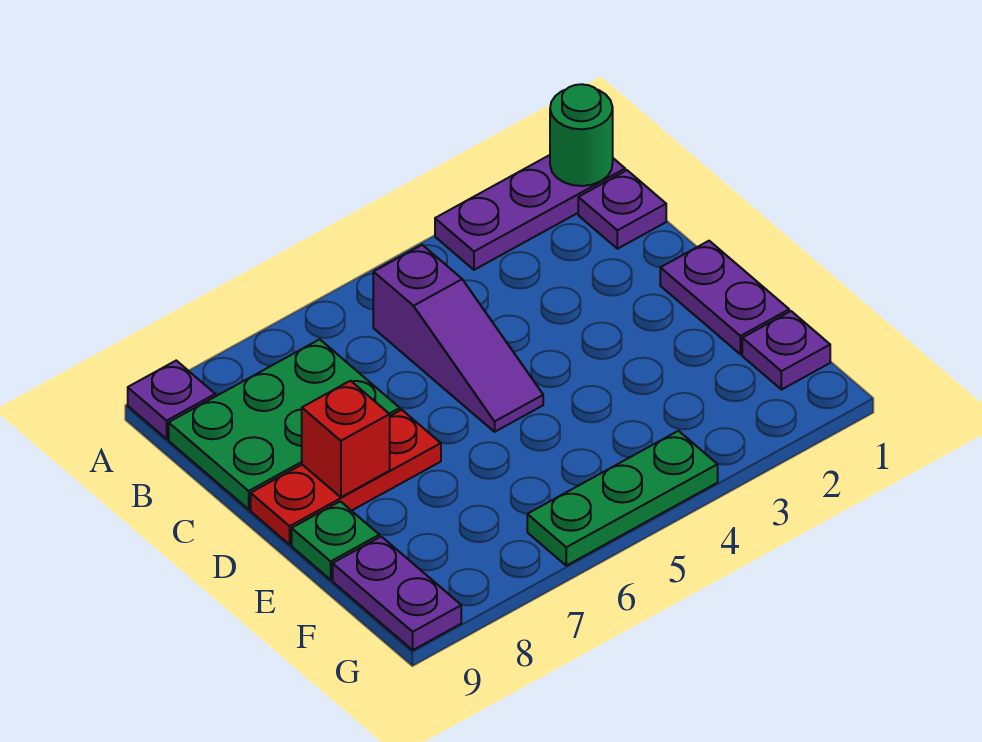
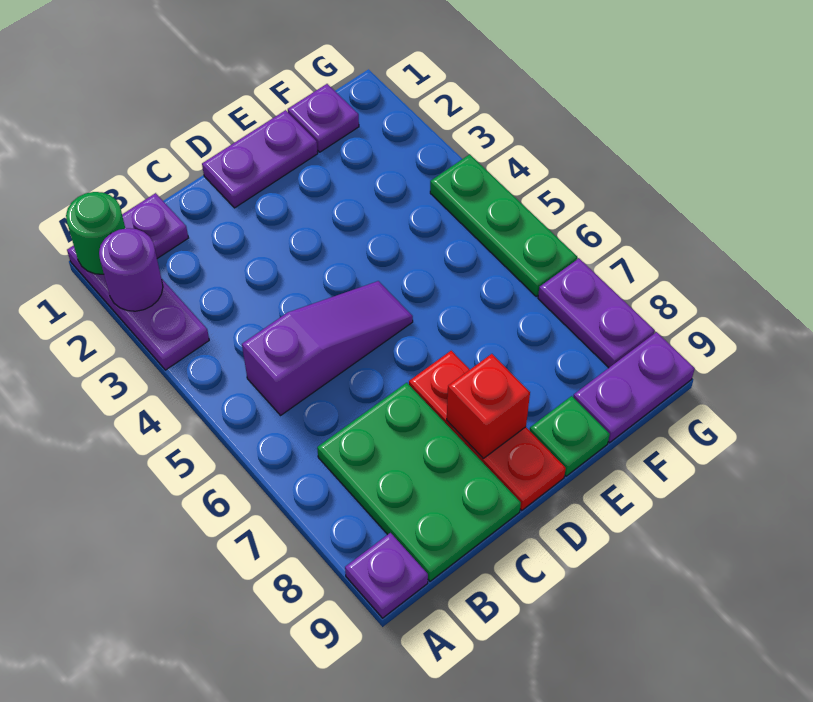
none -> purple 1x1 round brick [99,228,163,311]
none -> purple 1x2 plate [538,259,654,368]

